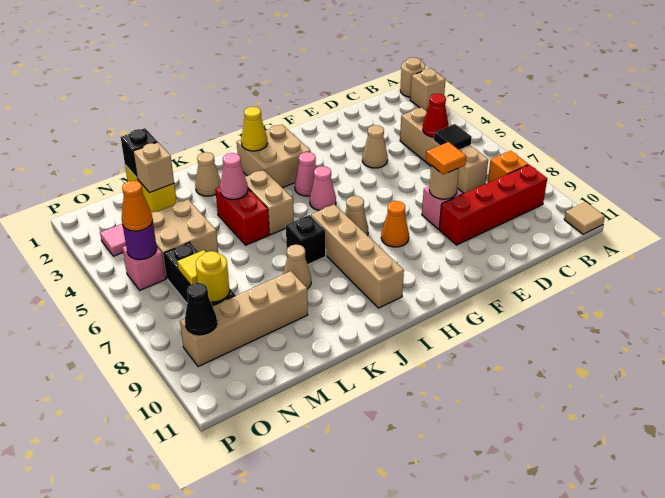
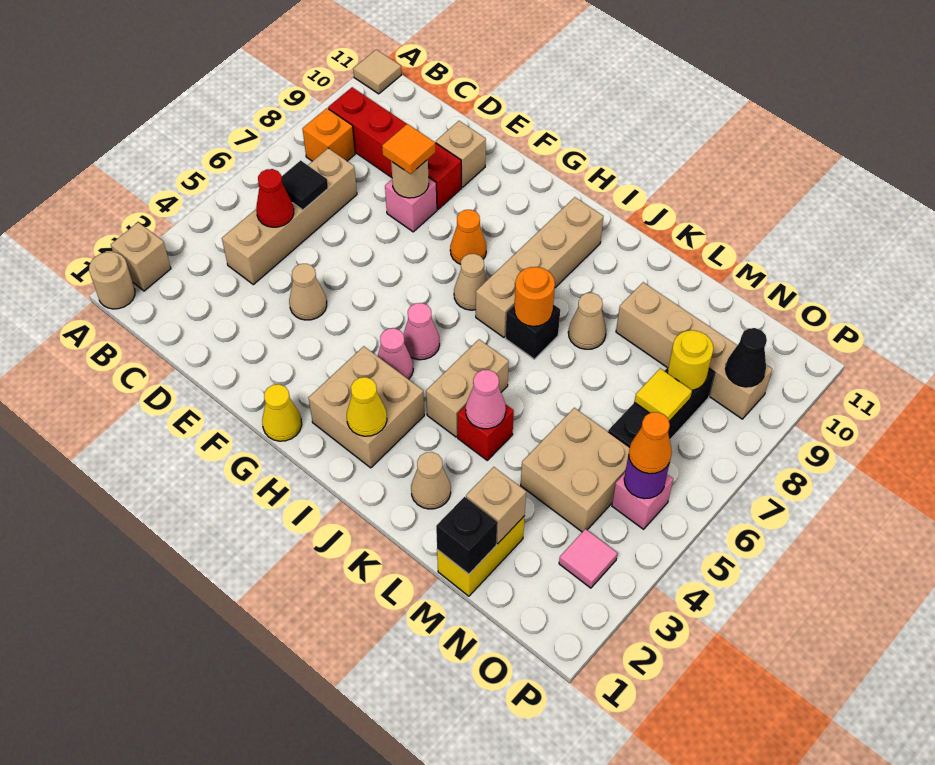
none -> tan 1x1 brick [436,121,486,187]
none -> yellow 1x1 cone [262,384,302,441]
none -> orange 1x1 round brick [514,267,555,326]
red 1x2 brick [215,187,269,245] -> red 1x1 brick [457,404,514,460]

